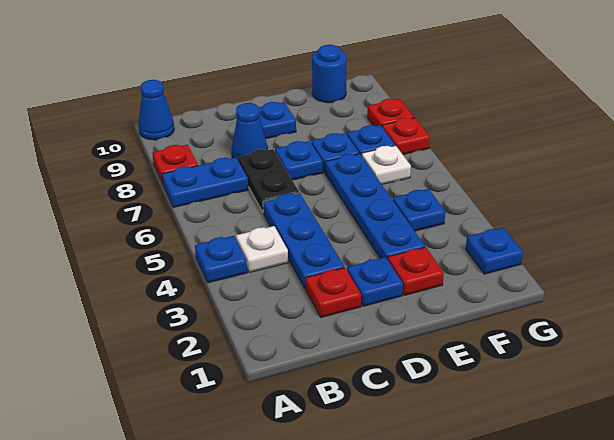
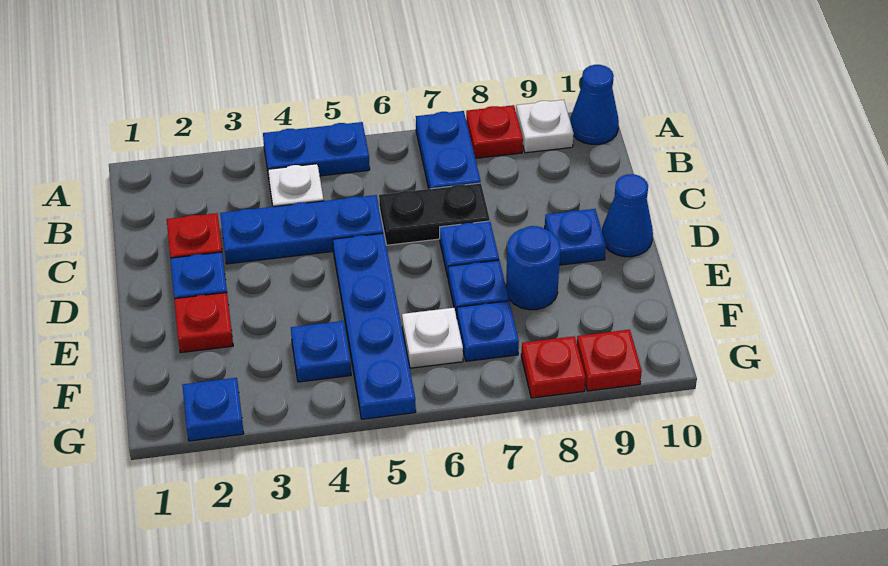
blue 1x1 plate [195,236,247,283] -> blue 1x2 plate [263,122,370,177]
none -> white 1x1 plate [516,100,574,153]
blue 1x1 cone [231,103,268,159] -> blue 1x1 cone moved to [602,174,653,257]
blue 1x4 plate [325,154,425,259] -> blue 1x4 plate turned to [333,233,416,419]
blue 1x1 round brick [312,45,347,103] -> blue 1x1 round brick moved to [506,226,560,310]
red 1x1 plate [382,118,430,155] -> red 1x1 plate moved to [577,330,642,391]

